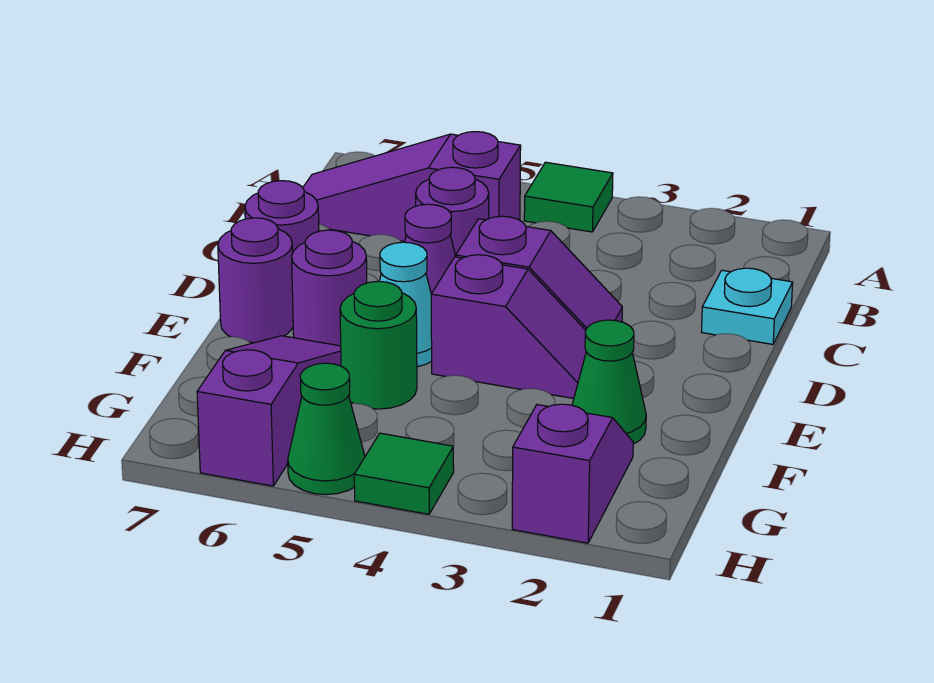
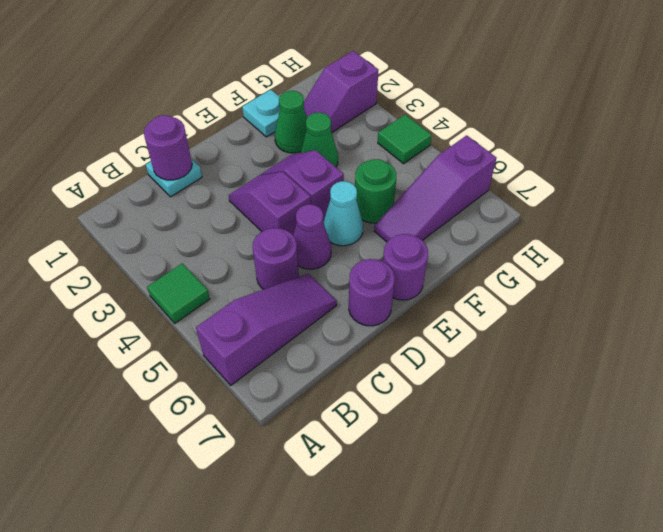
purple 1x3 slope [303,132,521,242] -> purple 1x3 slope turned to [196,274,337,385]
purple 1x1 round brick [292,230,367,346] -> purple 1x1 round brick moved to [144,115,192,180]
none -> cyan 1x1 plate [242,90,280,137]
green 1x1 cone [288,363,365,495] -> green 1x1 cone moved to [301,113,338,167]

